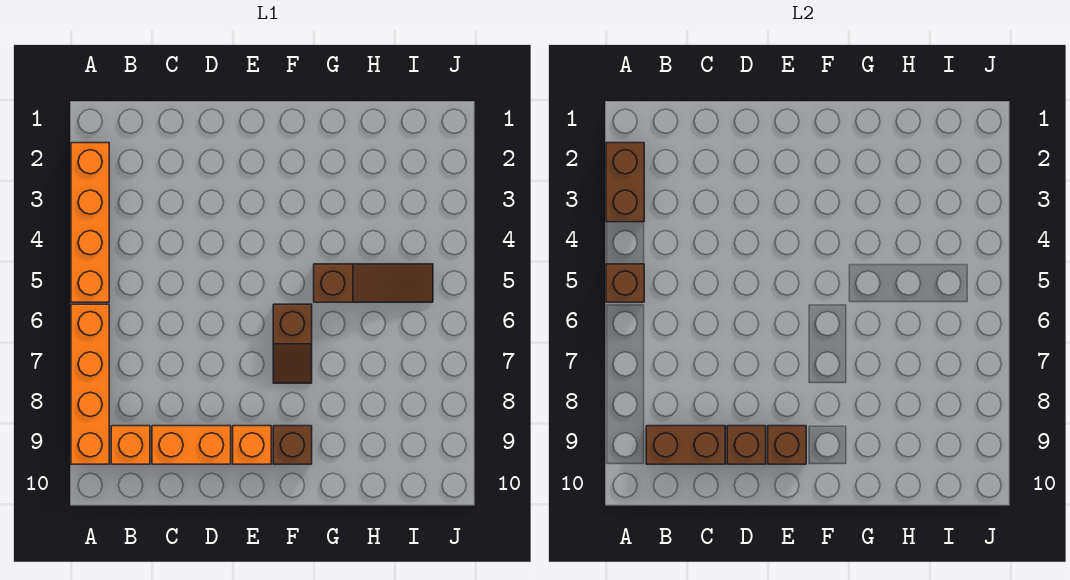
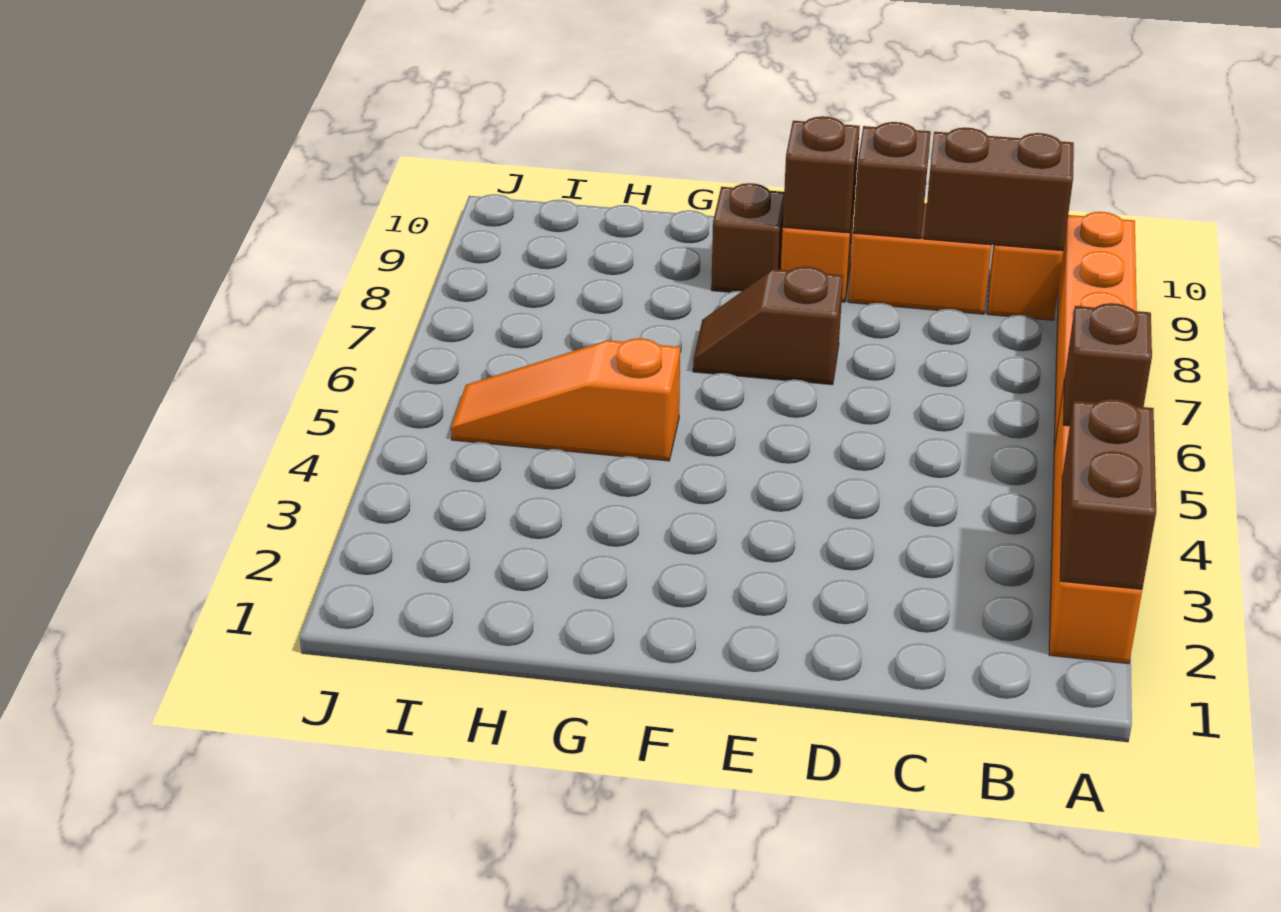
brown 1x2 slope [273,304,312,383] -> brown 1x2 slope turned to [693,266,843,385]
brown 1x3 slope [314,264,433,302] -> orange 1x3 slope [451,338,680,461]

